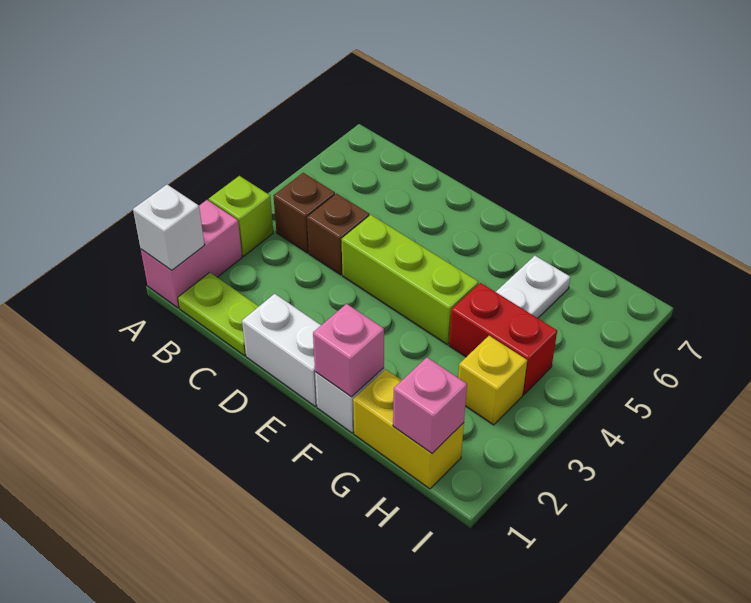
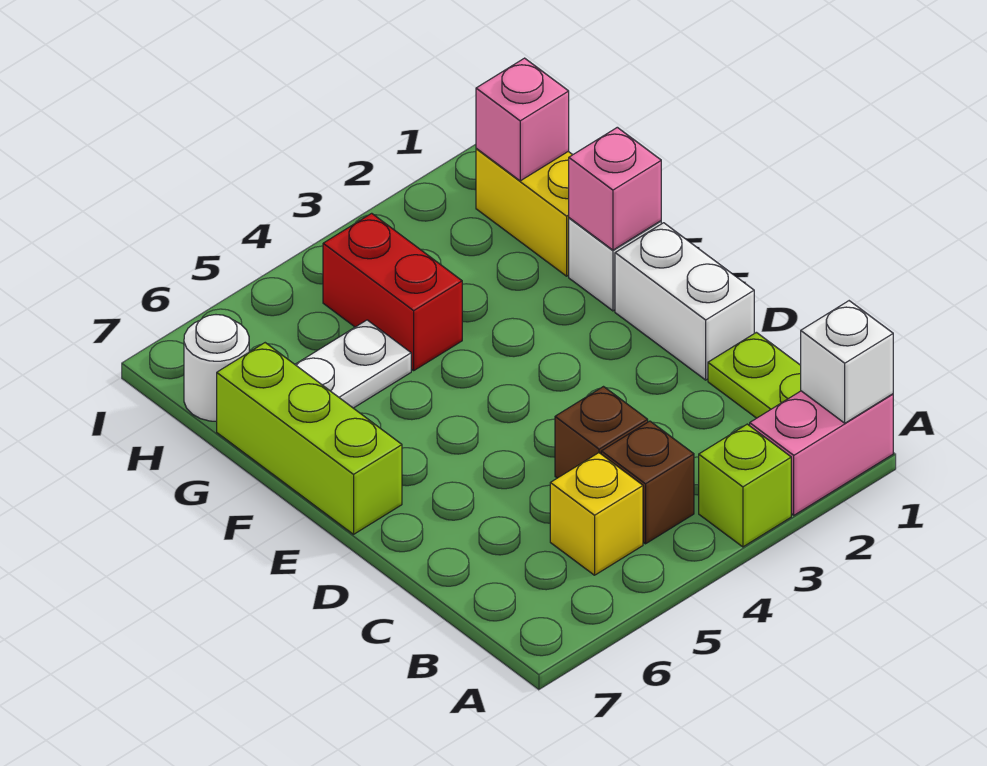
lime 1x3 brick [341,215,479,344] -> lime 1x3 brick moved to [217,343,402,534]
yellow 1x1 brick [458,336,527,425] -> yellow 1x1 brick moved to [550,453,643,575]
none -> white 1x1 round brick [184,315,249,421]

